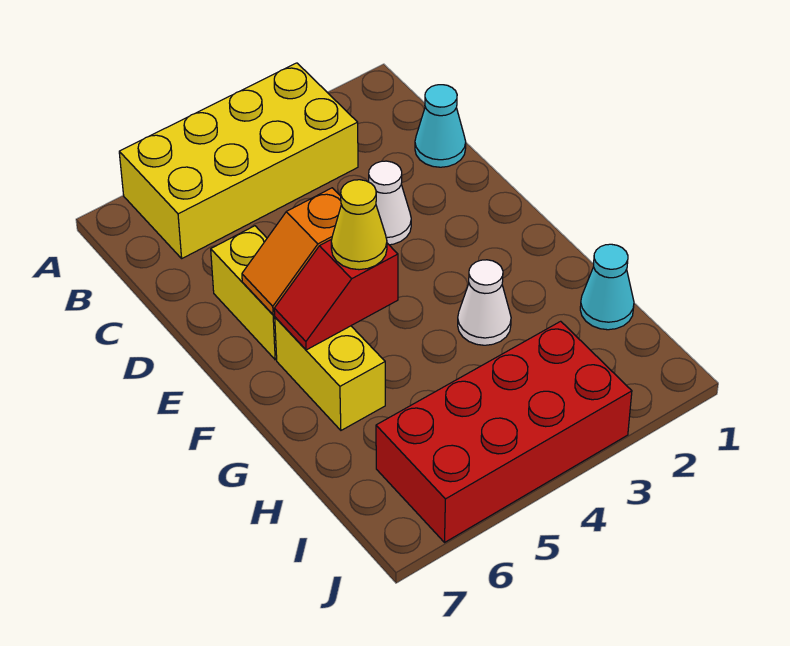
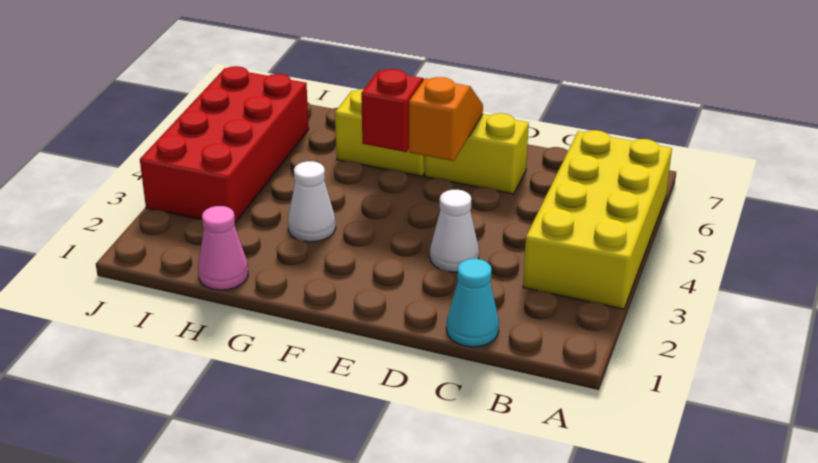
yellow 1x1 cone [331,180,387,270] -> none
cyan 1x1 cone [580,244,634,330] -> pink 1x1 cone [198,206,248,290]

